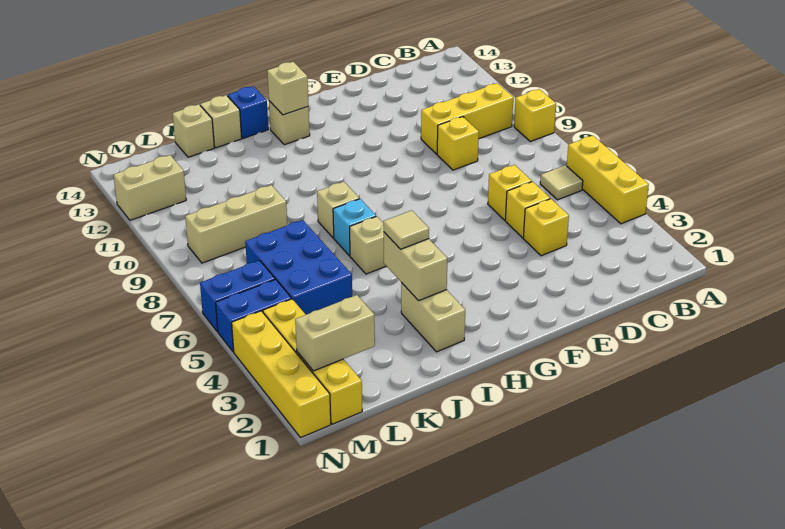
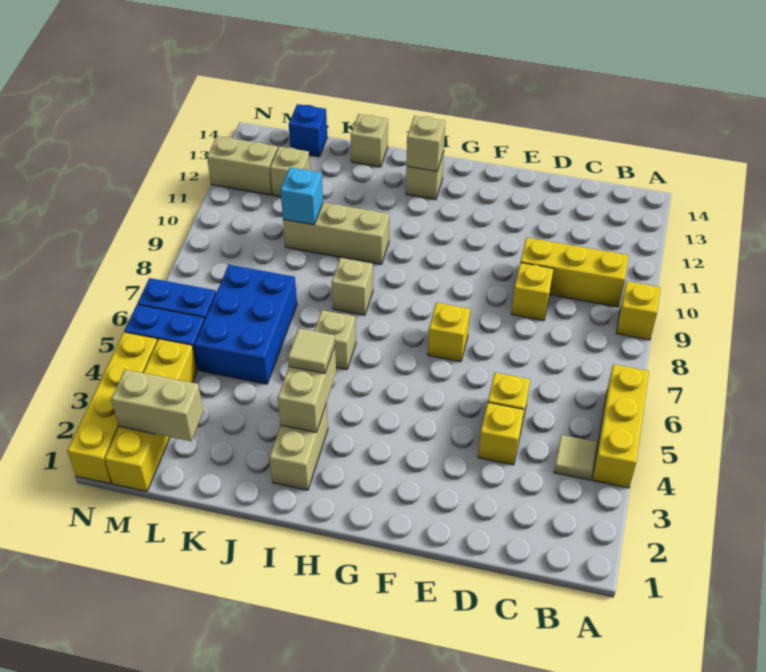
tan 1x1 tile [540,165,583,200] -> tan 1x1 tile moved to [554,435,597,480]
yellow 1x1 brick [488,165,532,220] -> yellow 1x1 brick moved to [428,303,470,362]
cyan 1x1 brick [333,199,376,256] -> cyan 1x1 brick moved to [280,167,323,225]
blue 1x1 brick [228,86,268,138] -> blue 1x1 brick moved to [289,104,327,157]
tan 1x3 brick [185,185,287,263] -> tan 1x3 brick moved to [283,202,389,264]
tan 1x1 brick [173,104,214,157] -> tan 1x1 brick moved to [270,146,310,197]

